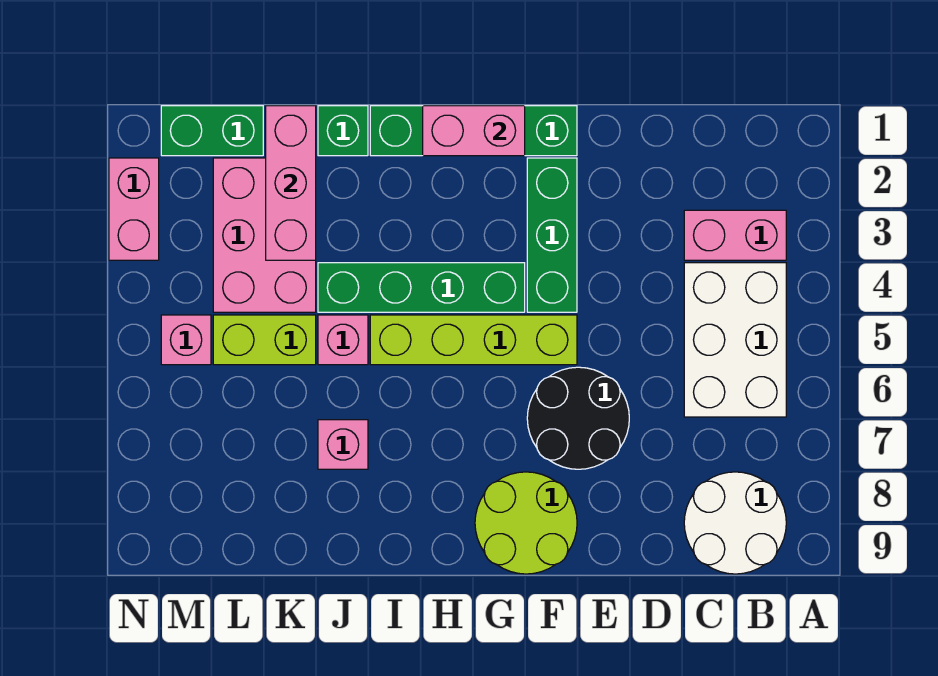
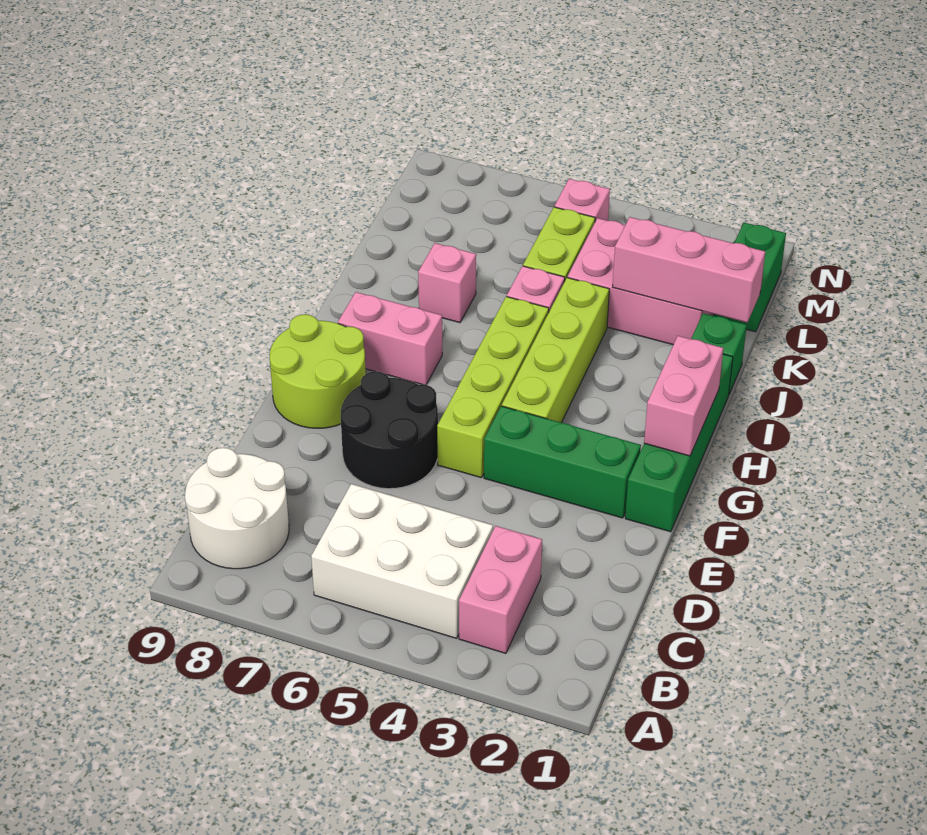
green 1x4 brick [318,263,525,312] -> lime 1x4 brick [502,278,609,423]
pink 1x2 brick [109,158,159,260] -> pink 1x2 brick moved to [338,292,442,385]

